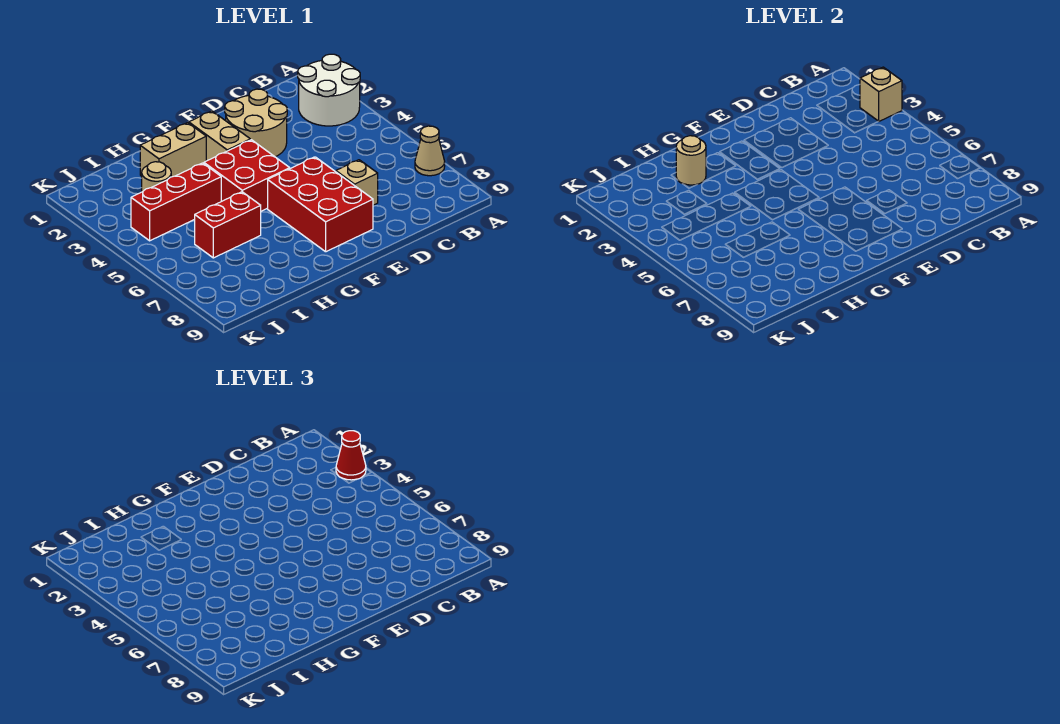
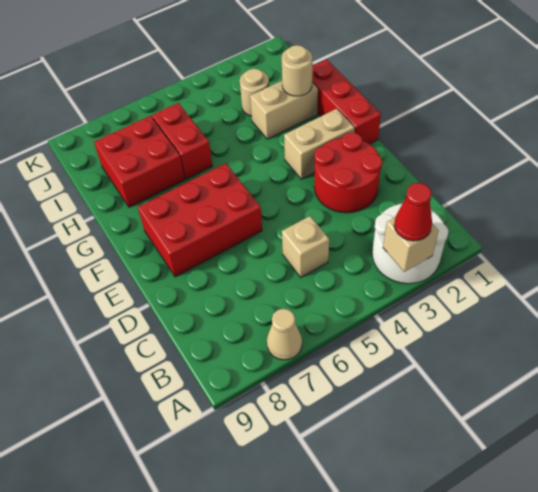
tan 2x2 round brick [225,89,287,157] -> red 2x2 round brick [314,132,382,213]
tan 1x1 brick [336,160,378,205] -> tan 1x1 brick moved to [282,216,329,277]
red 2x2 brick [204,140,290,211] -> red 2x2 brick moved to [94,116,185,207]
tan 1x2 brick [140,123,206,177] -> tan 1x2 brick turned to [250,81,318,139]
red 1x3 brick [131,163,221,241] -> red 1x3 brick moved to [312,60,381,144]

